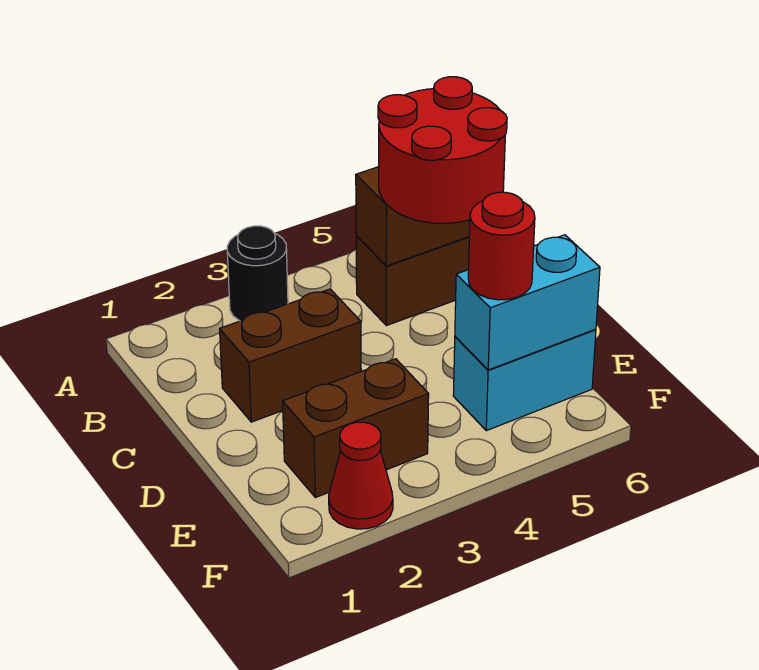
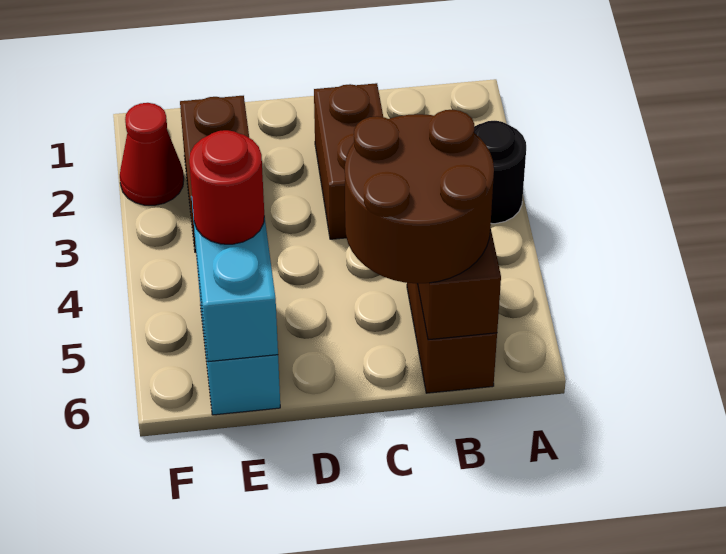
red 2x2 round brick [378,77,507,223] -> brown 2x2 round brick [345,110,494,284]

